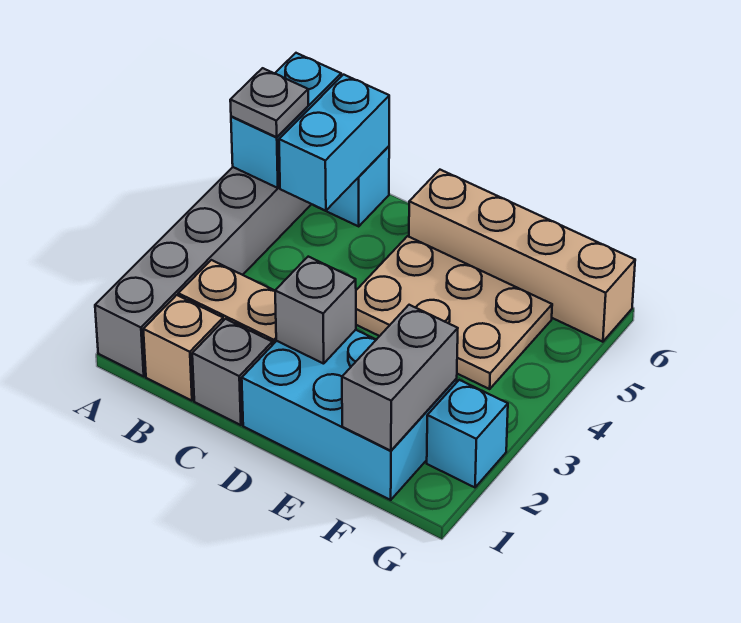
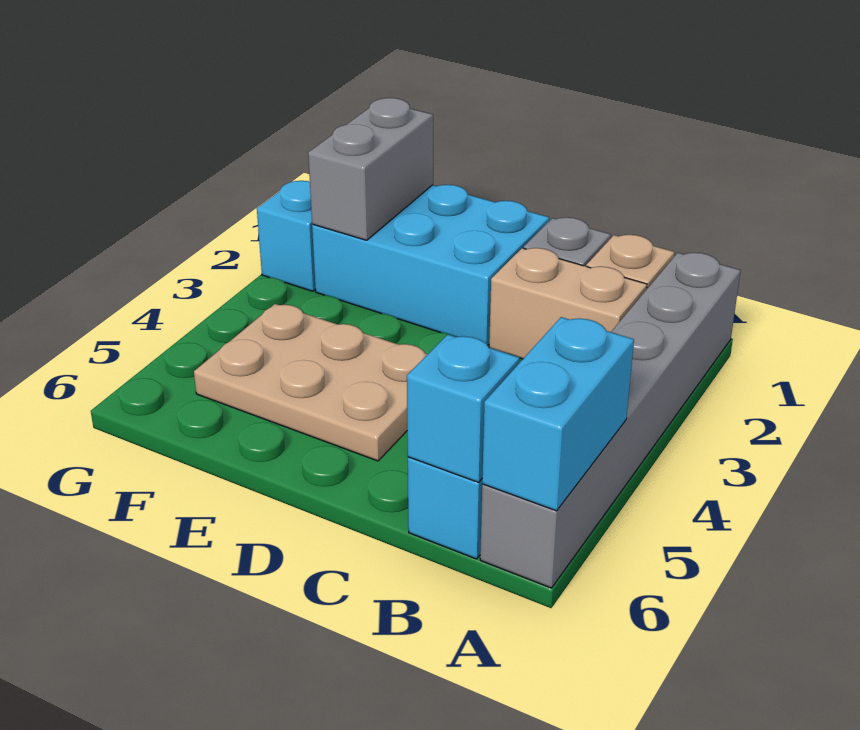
grey 1x1 plate [230,68,308,137] -> none
cyan 1x2 brick [279,75,389,211] -> cyan 1x1 brick [407,335,520,482]
grey 1x1 brick [275,257,356,364] -> none
tan 1x4 brick [409,170,635,342] -> none

